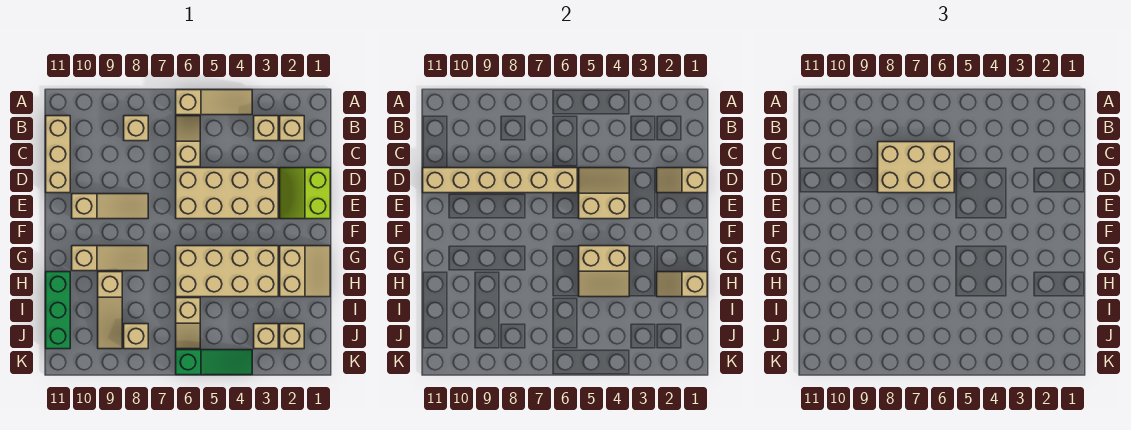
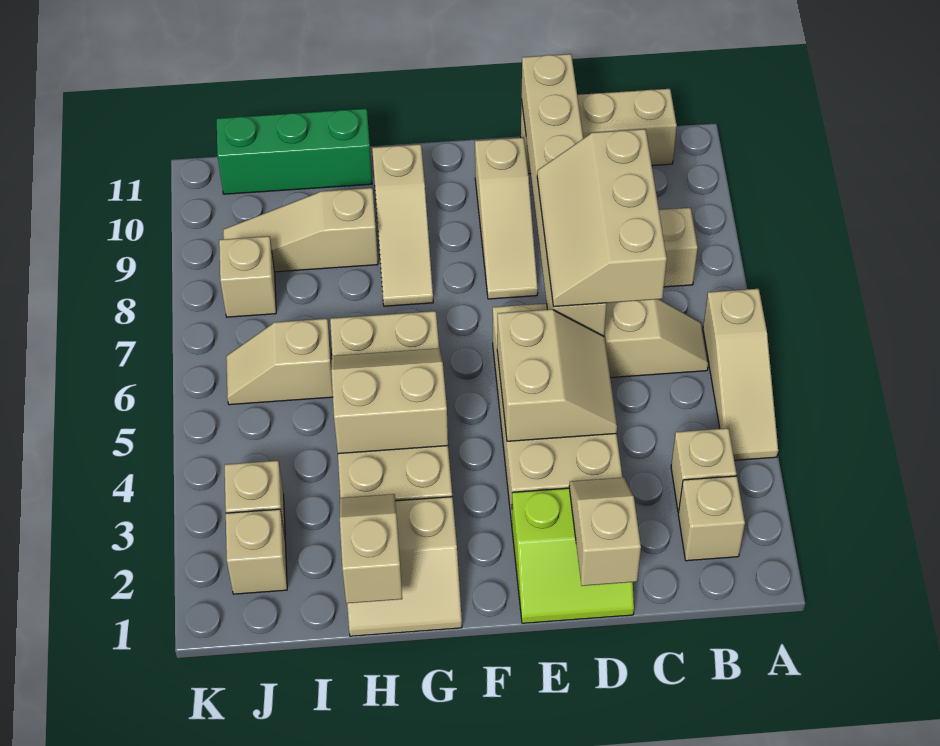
tan 2x3 brick [878,142,954,193] -> tan 2x3 slope [537,129,667,307]
lime 2x2 slope [280,168,330,219] -> lime 2x2 slope turned to [512,488,634,623]
tan 2x2 slope [579,246,629,297] -> tan 2x2 slope turned to [331,348,448,454]
green 1x3 slope [176,350,252,375] -> none

